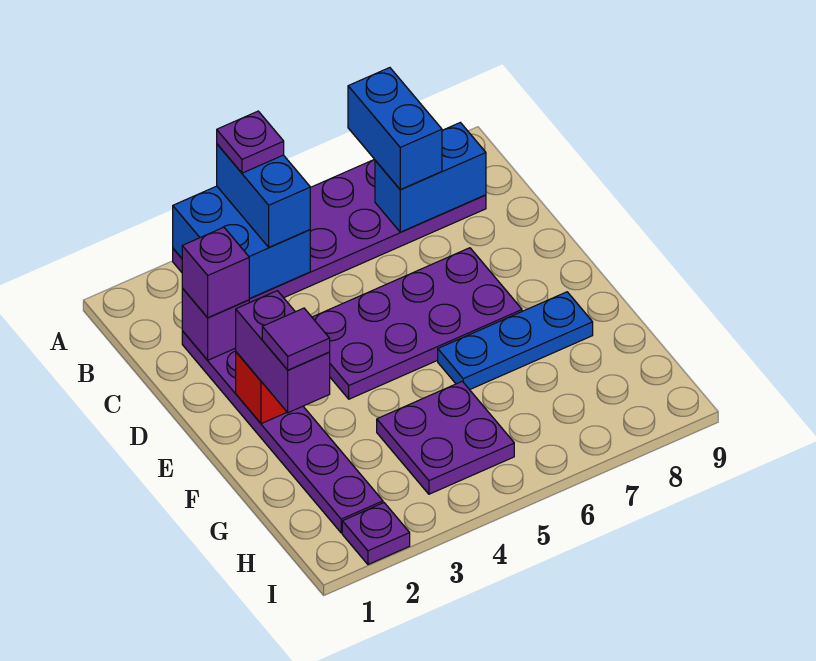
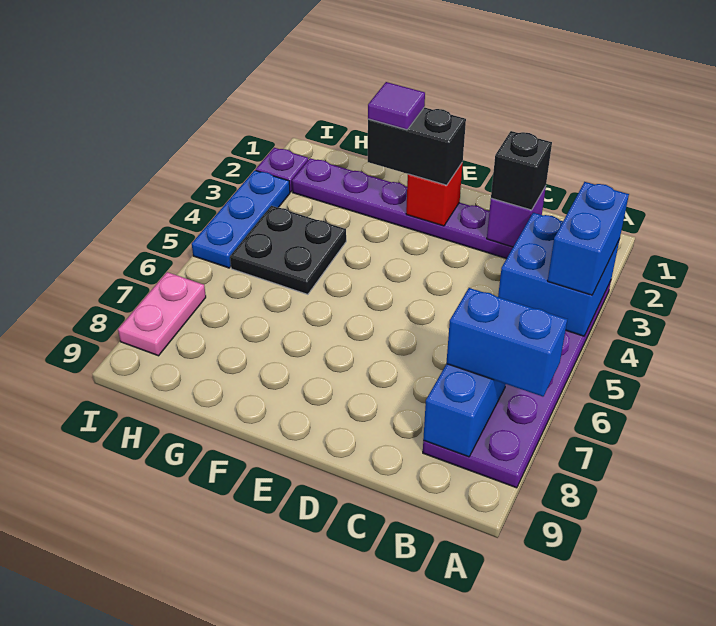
blue 1x2 brick [217,144,310,247] -> blue 1x2 brick turned to [548,182,629,295]
purple 1x1 plate [217,111,284,173] -> none
purple 1x1 brick [182,227,249,318] -> black 1x1 brick [491,131,552,210]
purple 2x4 plate [312,248,522,399] -> none
purple 1x2 brick [236,291,330,413] -> black 1x2 brick [368,107,466,185]
blue 1x3 plate [438,292,593,390] -> blue 1x3 plate moved to [192,170,290,268]
purple 2x2 plate [377,381,514,494] -> black 2x2 plate [230,206,346,294]
none -> pink 1x2 plate [118,272,206,356]

